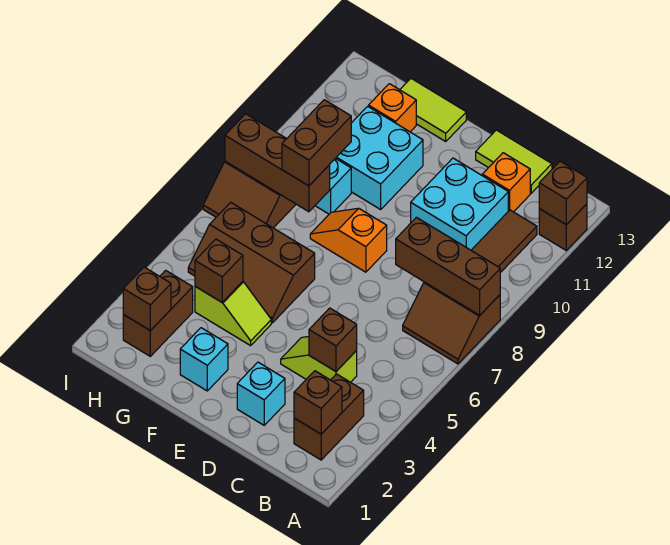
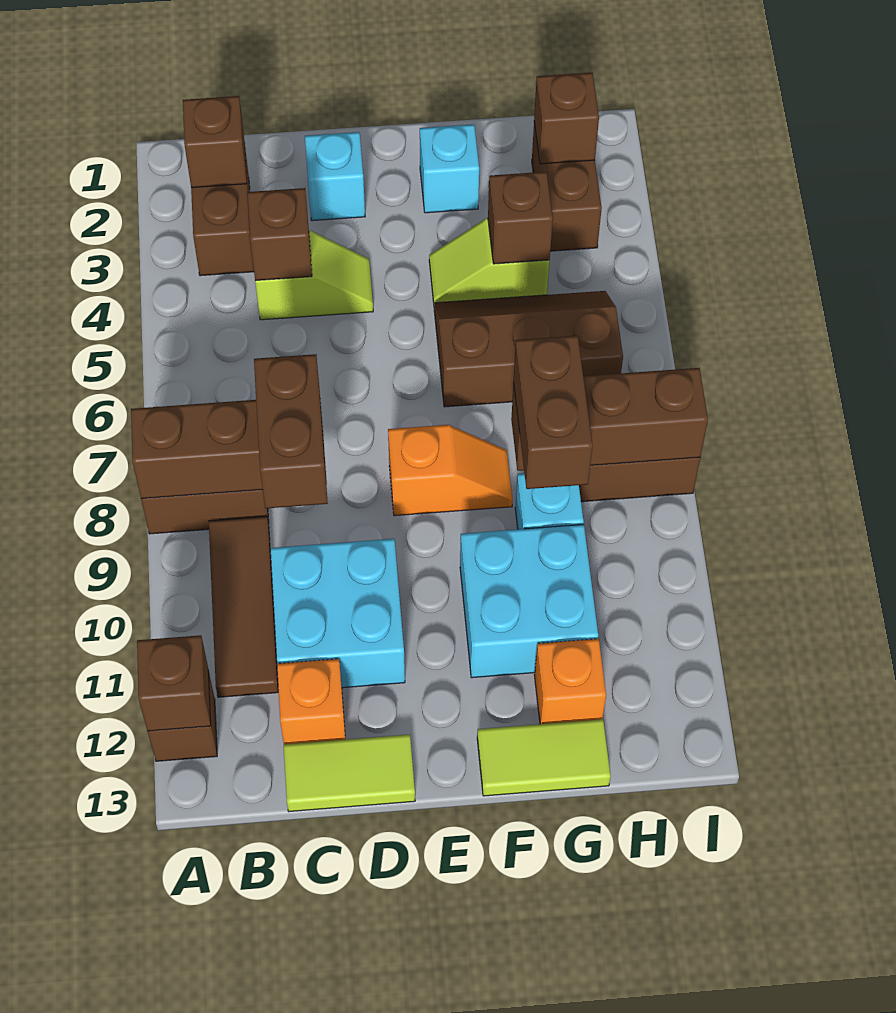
none -> brown 1x2 brick [254,354,328,508]

